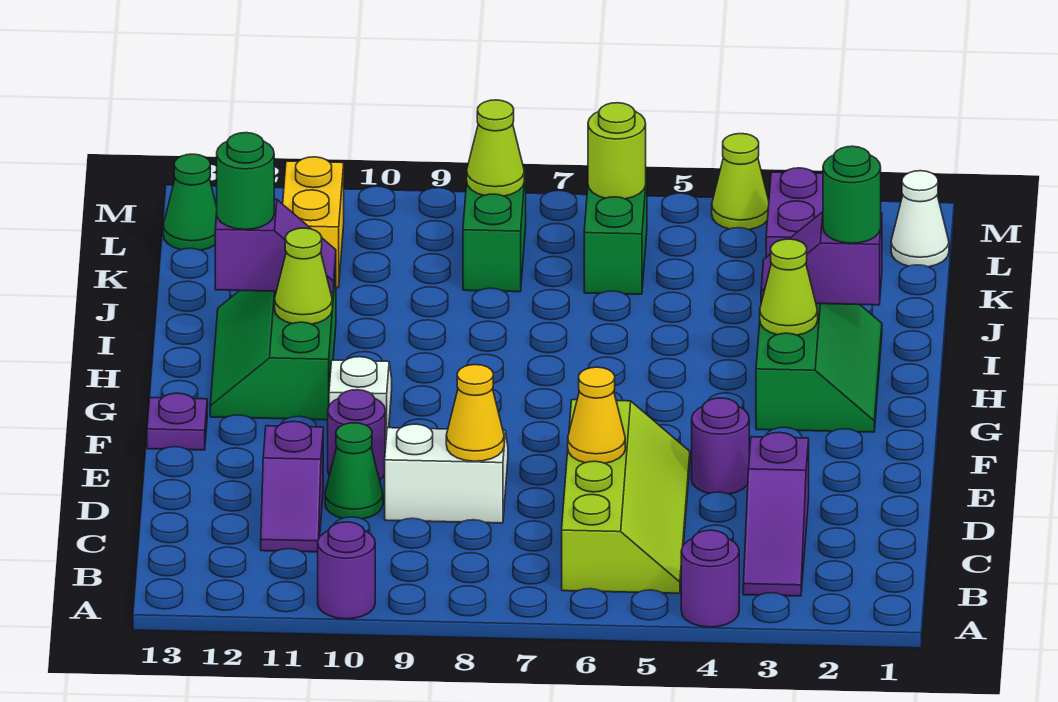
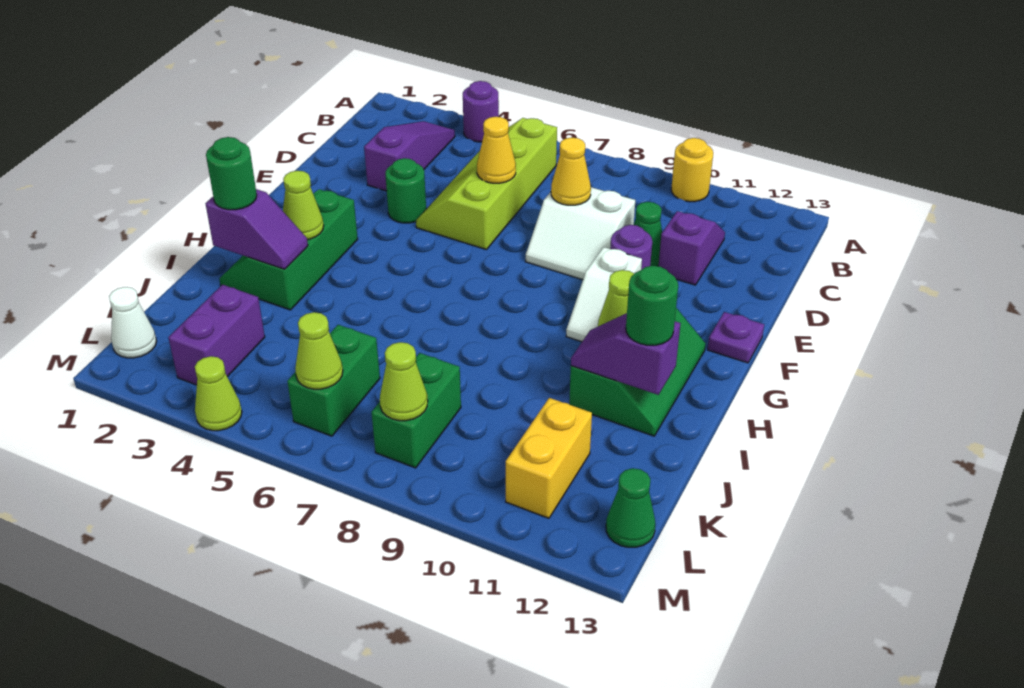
purple 1x1 round brick [318,522,375,619] -> yellow 1x1 round brick [671,138,713,202]
purple 1x1 round brick [692,398,749,494] -> green 1x1 round brick [385,158,426,223]
lime 1x1 round brick [588,103,646,199] -> lime 1x1 cone [295,312,343,389]

